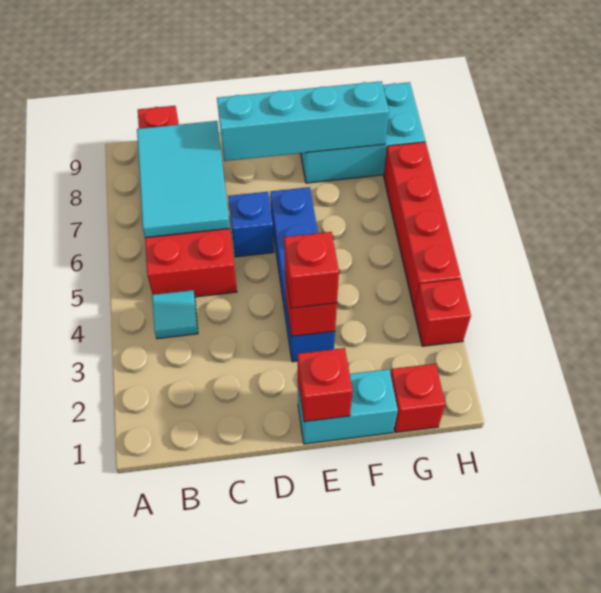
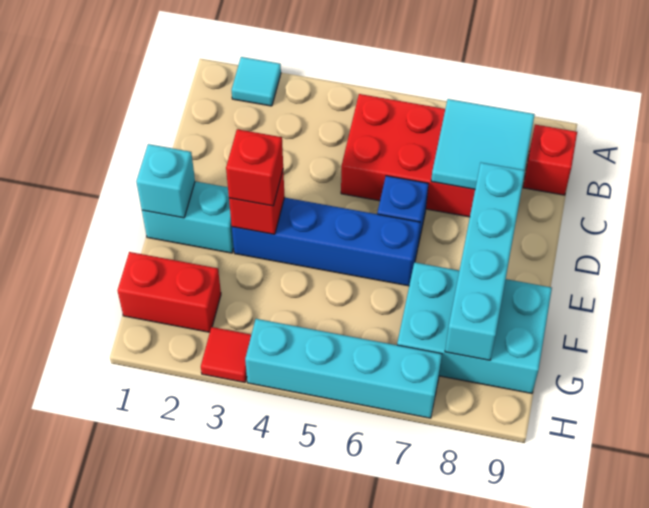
cyan 1x1 tile [152,290,198,339] -> cyan 1x1 tile moved to [232,57,281,106]
cyan 2x3 tile [137,121,230,238] -> cyan 2x2 tile [431,99,535,189]
cyan 1x2 brick [298,369,398,444] -> cyan 1x2 brick turned to [142,181,234,253]
red 1x1 brick [298,348,353,422] -> cyan 1x1 brick [136,144,195,218]
cyan 2x3 brick [301,82,425,183] -> cyan 2x3 brick turned to [397,262,552,393]
red 1x1 brick [391,364,445,433] -> red 1x2 brick [117,252,221,332]
red 1x1 brick [414,279,471,346] -> red 1x1 tile [201,327,251,382]
red 1x4 brick [384,142,461,309] -> cyan 1x4 brick [245,319,442,418]

